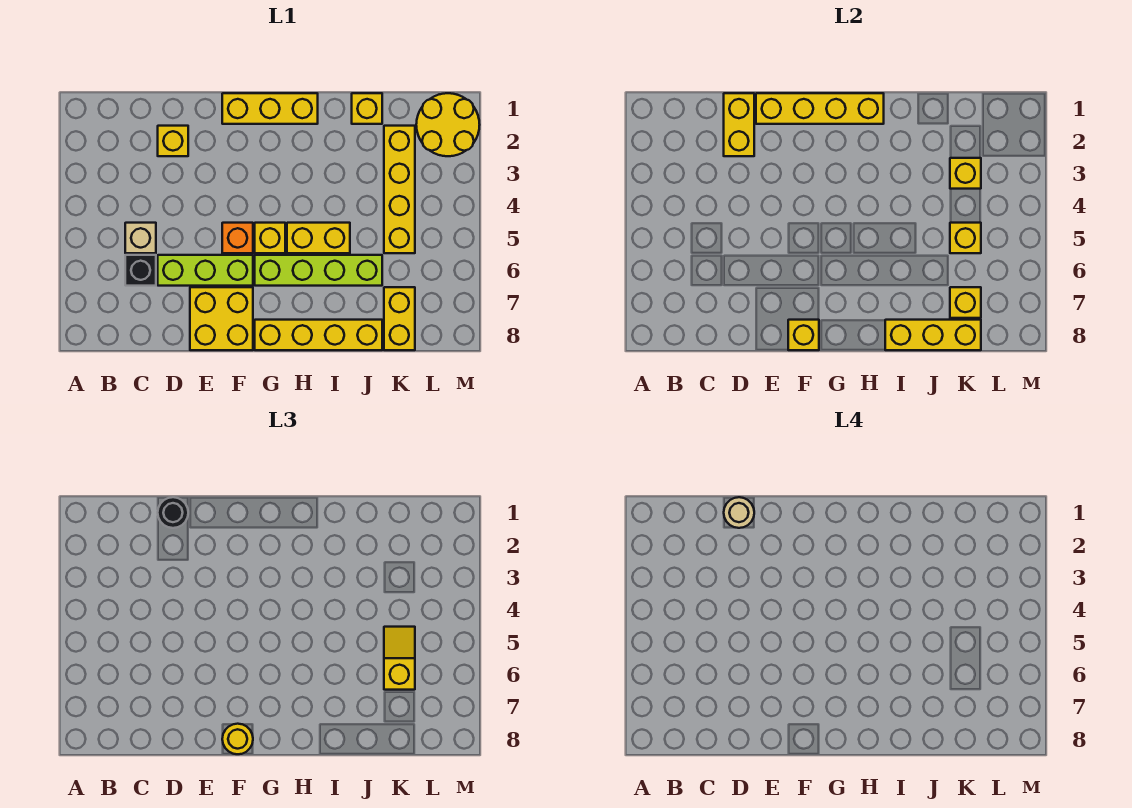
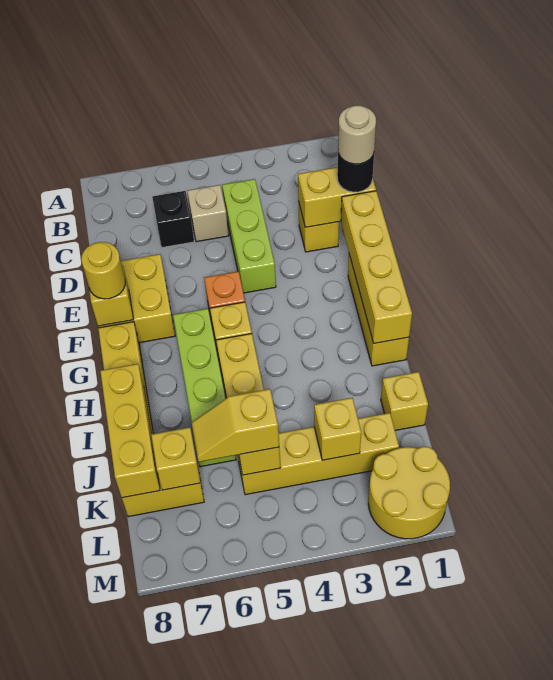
lime 1x3 brick [158,255,253,286] -> lime 1x3 brick moved to [222,179,276,293]
yellow 1x2 slope [384,627,415,690] -> yellow 1x2 slope turned to [192,389,279,462]

